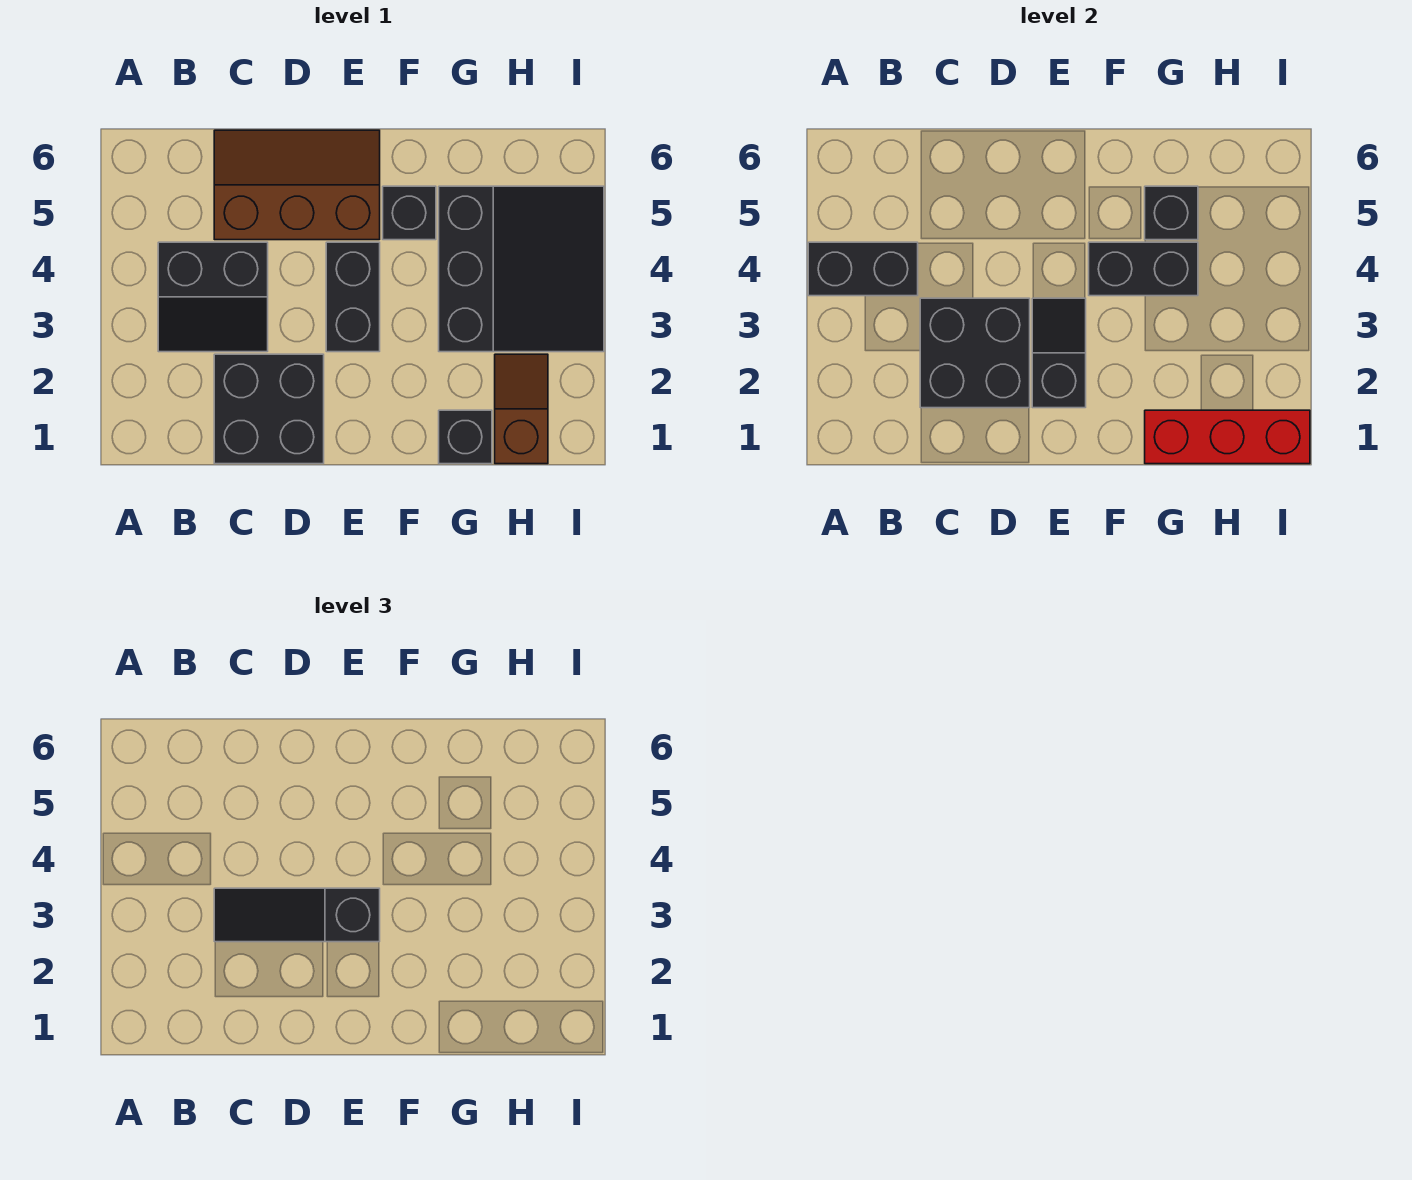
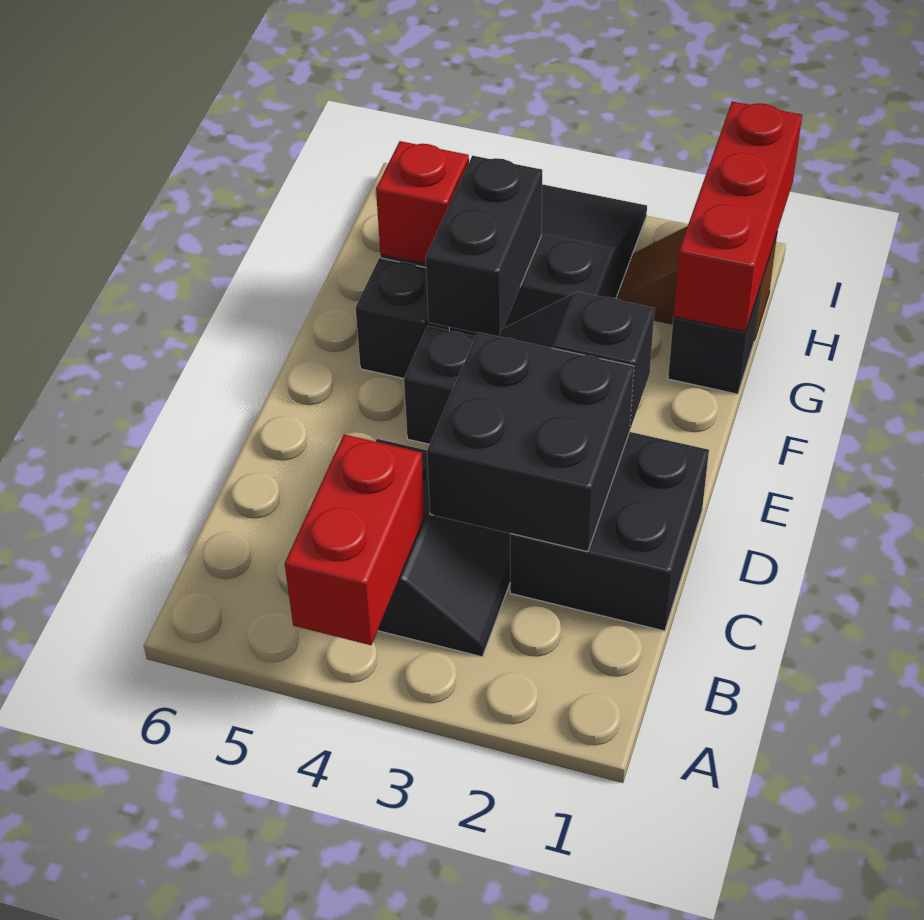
black 1x2 brick [808,242,918,296] -> red 1x2 brick [285,435,425,645]
black 1x3 slope [214,888,380,942] -> none
brown 2x3 slope [214,130,380,240] -> none
black 1x1 brick [1145,186,1198,240] -> red 1x1 brick [376,141,469,264]

